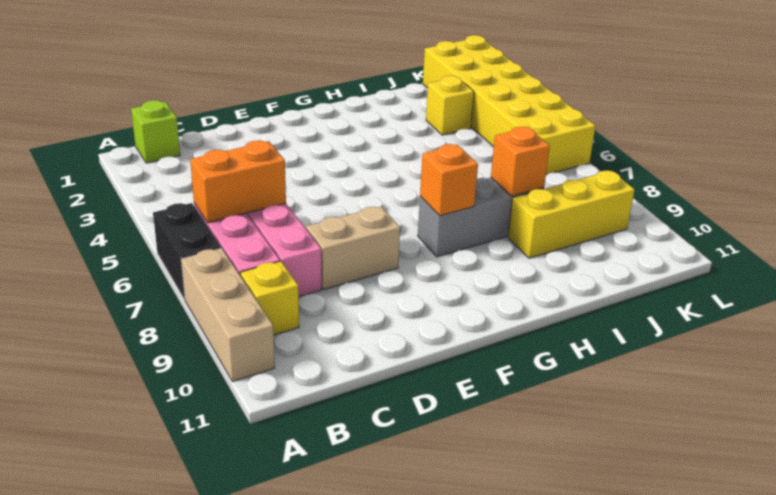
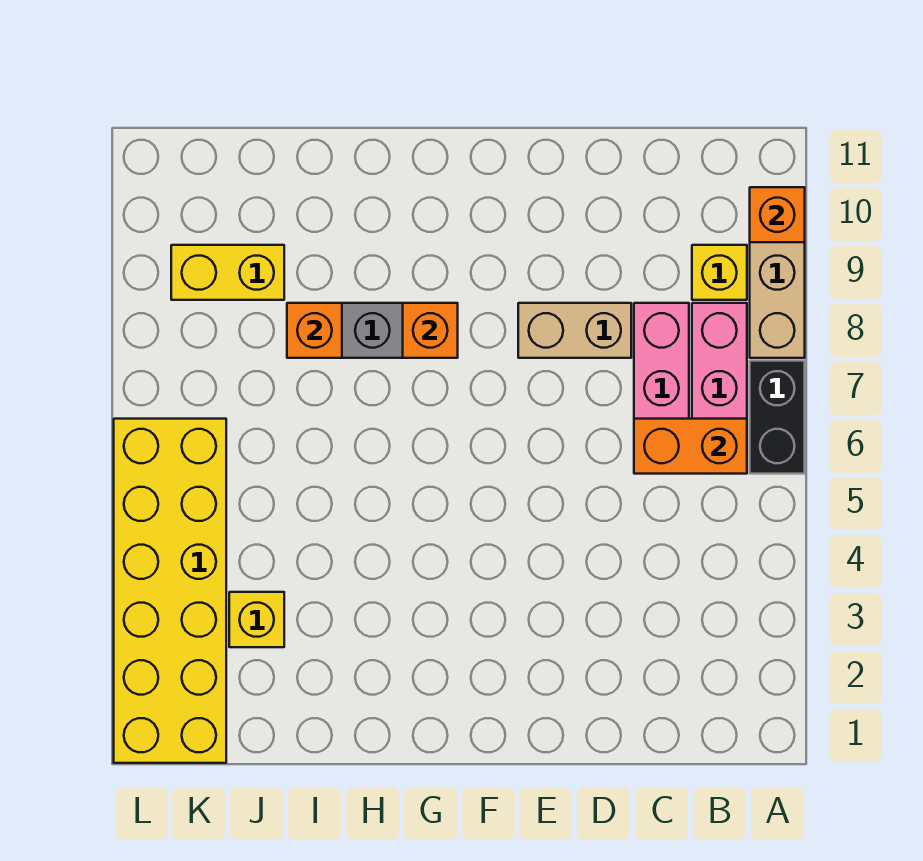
none -> orange 1x1 brick [750,187,805,242]
lime 1x1 brick [131,100,180,163] -> none
yellow 1x3 brick [508,171,635,258] -> yellow 1x2 brick [171,245,284,300]

